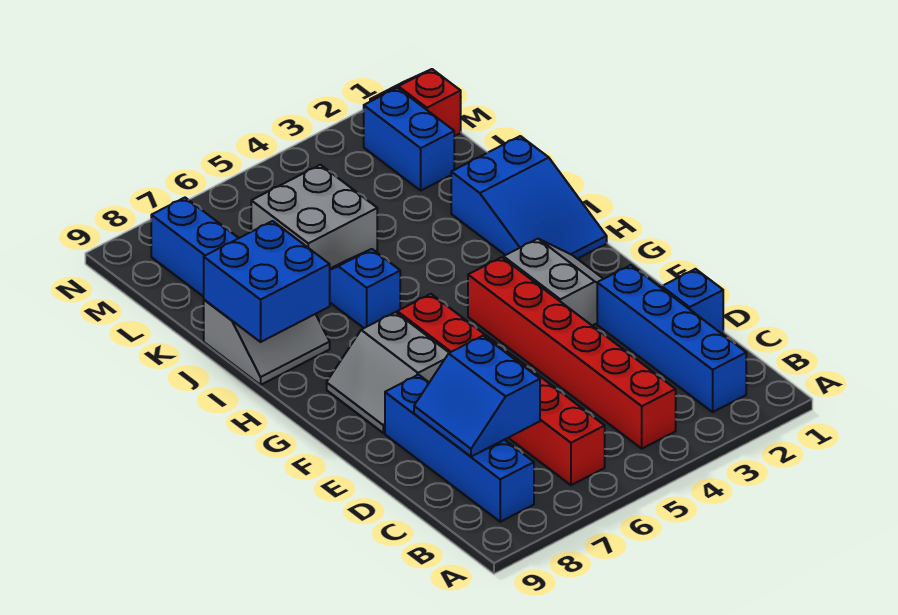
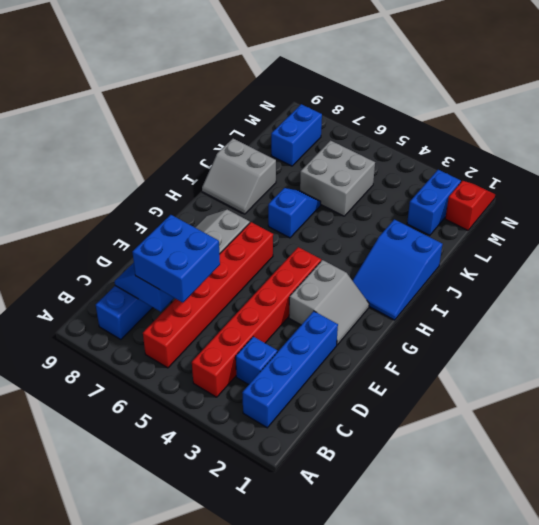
blue 1x1 brick [662,269,723,333] -> blue 1x1 brick moved to [236,337,277,385]
blue 2x2 brick [204,221,330,342] -> blue 2x2 brick moved to [132,215,220,303]

